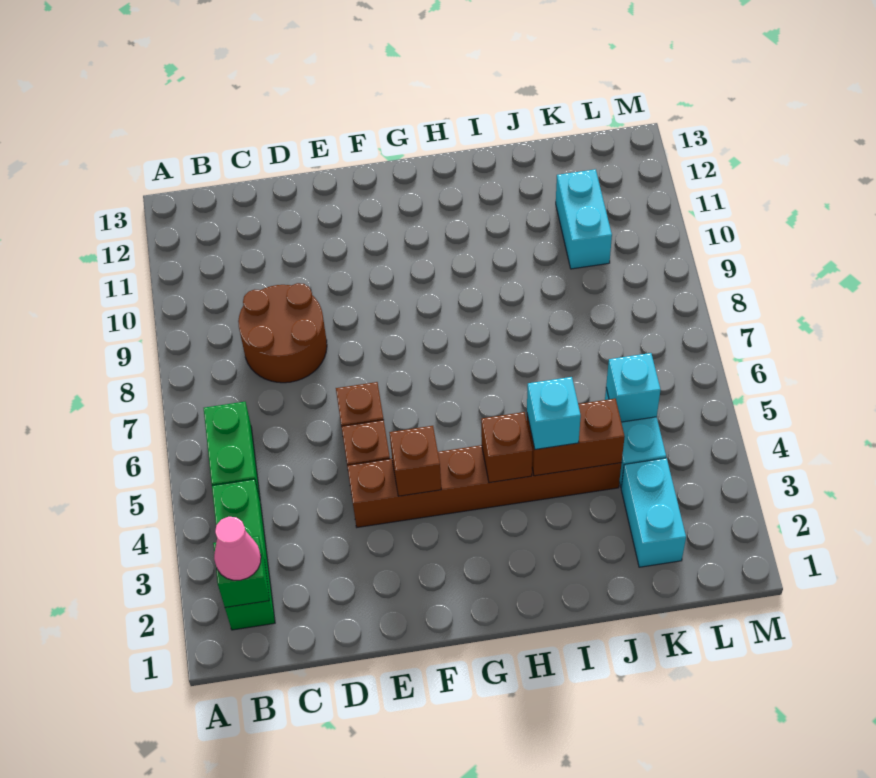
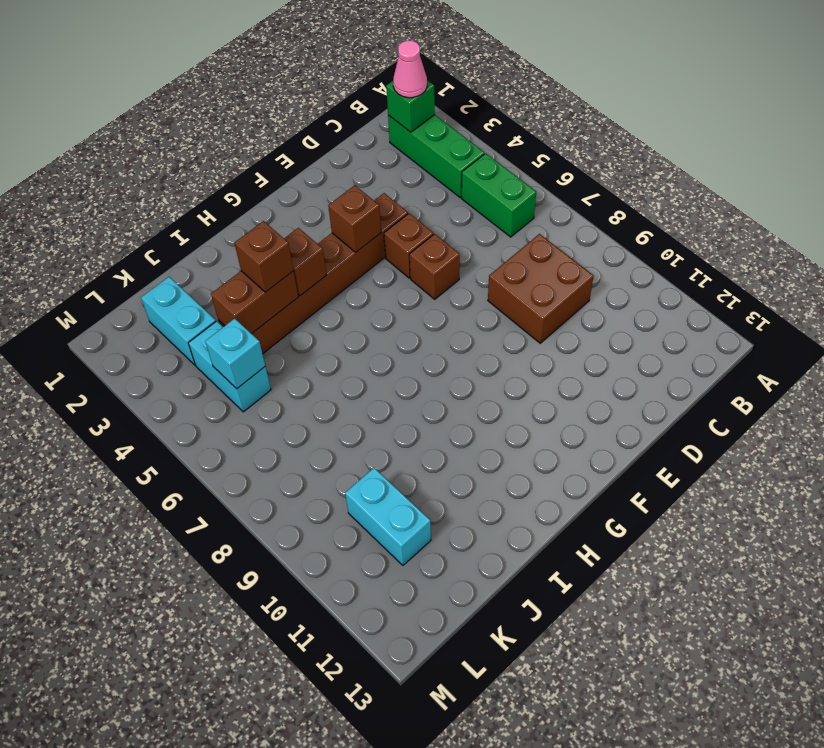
brown 2x2 round brick [238,283,327,383] -> brown 2x2 brick [488,234,594,343]
cyan 1x1 brick [527,377,581,449] -> brown 1x1 brick [234,221,294,292]

